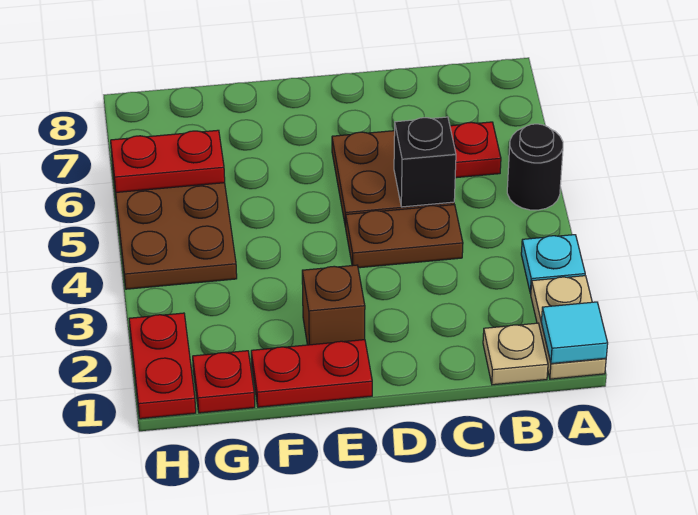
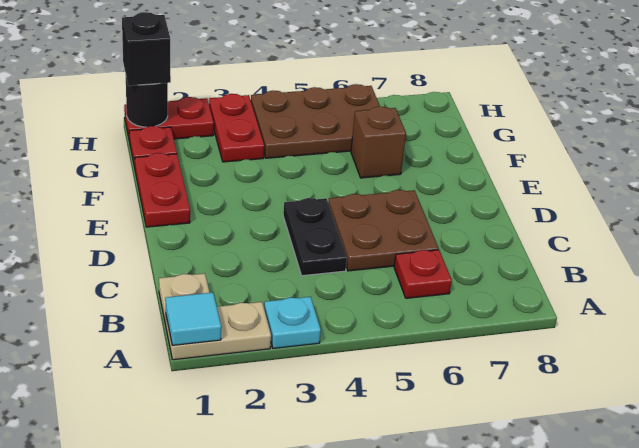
black 1x1 round brick [507,124,563,210] -> black 1x1 round brick moved to [126,78,168,127]
brown 1x2 plate [346,205,463,268] -> black 1x2 plate [283,198,347,276]
black 1x1 brick [394,117,456,207] -> black 1x1 brick moved to [122,12,171,86]
brown 1x1 brick [302,265,365,345] -> brown 1x1 brick moved to [351,106,406,178]
red 1x2 plate [111,130,225,192] -> red 1x2 plate moved to [209,94,264,162]

